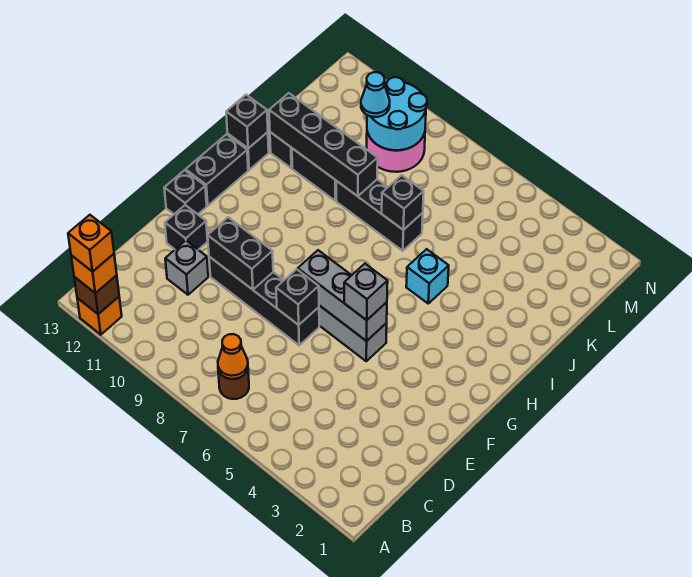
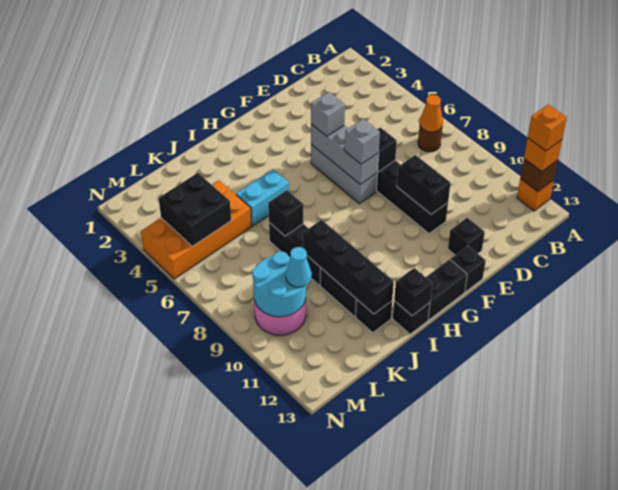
grey 1x1 brick [165,241,208,295] -> grey 1x1 brick moved to [345,119,380,164]
cyan 1x1 brick [406,249,449,303] -> cyan 1x2 brick [236,169,289,226]
none -> orange 2x4 brick [141,180,252,279]
none -> black 2x2 brick [159,173,231,246]

